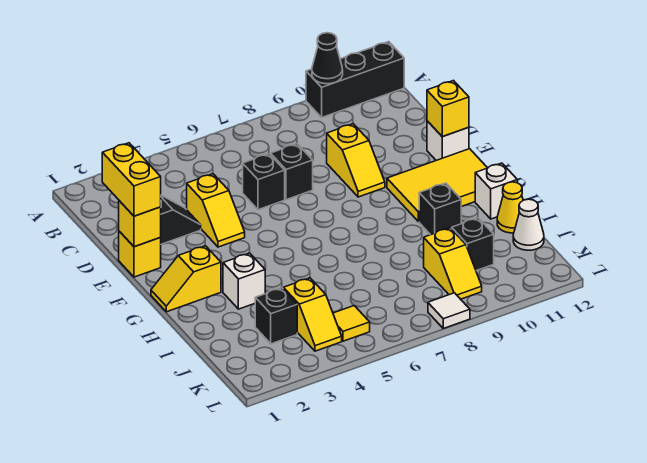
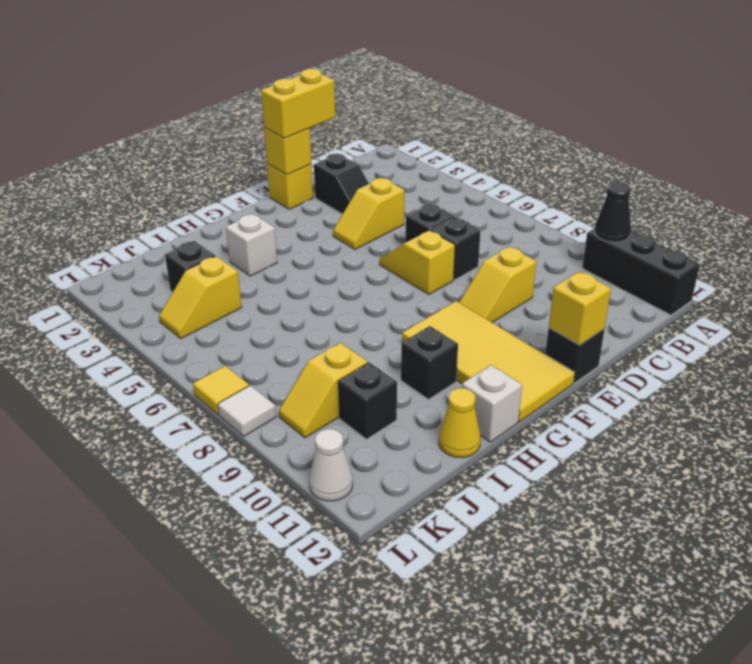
white 1x1 brick [427,121,469,160] -> black 1x1 brick [545,328,605,383]
yellow 2x3 tile [387,149,487,222] -> yellow 2x4 tile [402,301,575,422]
yellow 1x2 slope [151,246,221,312] -> yellow 1x2 slope moved to [380,230,455,295]
white 1x1 cone [513,199,544,250] -> white 1x1 cone moved to [309,429,353,501]
yellow 1x1 tile [333,306,370,341] -> yellow 1x1 tile moved to [193,366,249,415]

